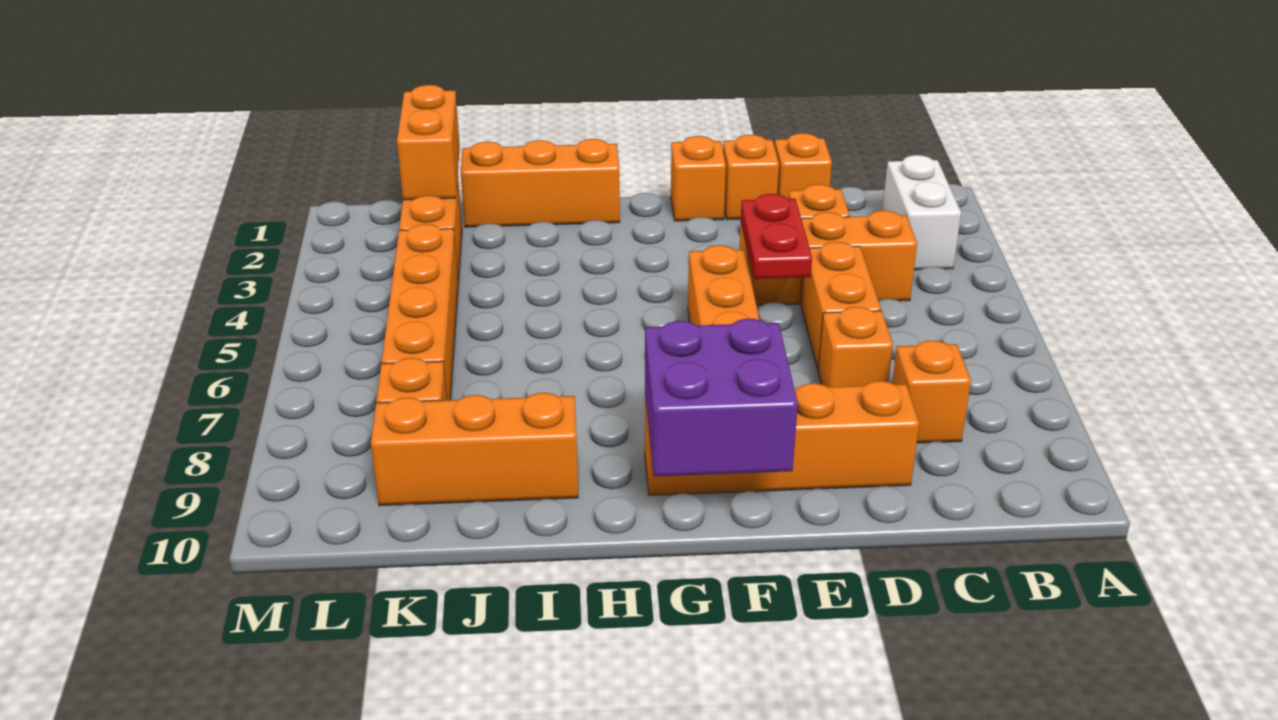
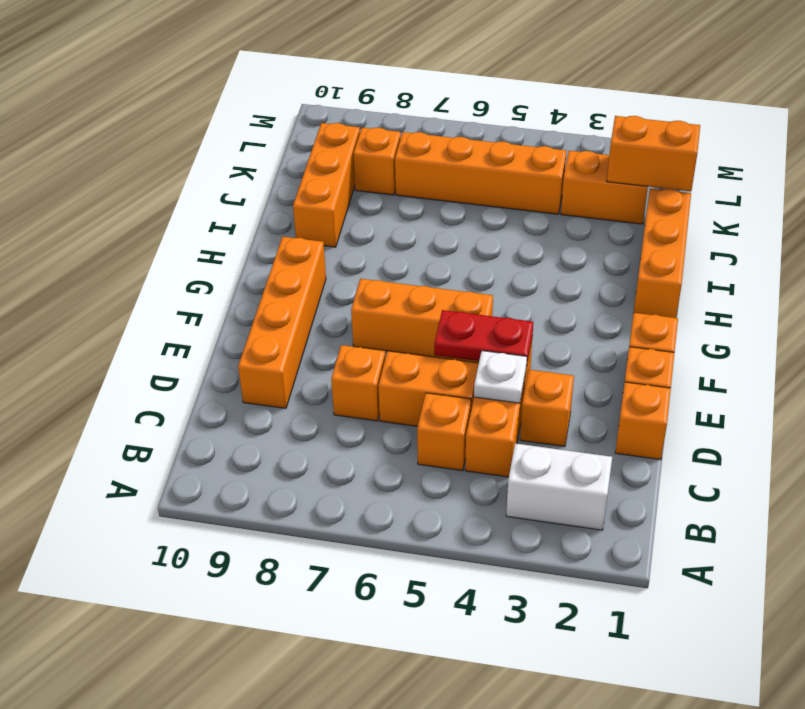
orange 1x1 brick [892,341,971,443] -> orange 1x1 brick moved to [417,393,471,471]
none -> white 1x1 plate [474,351,527,403]
purple 2x2 brick [645,319,798,476] -> none

